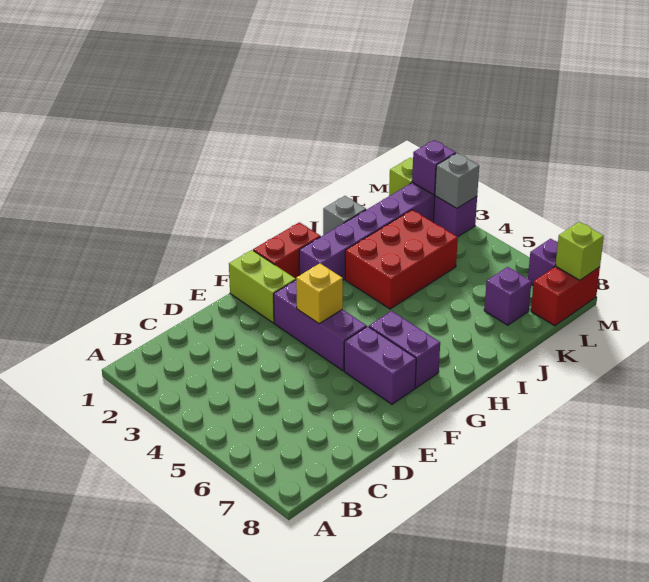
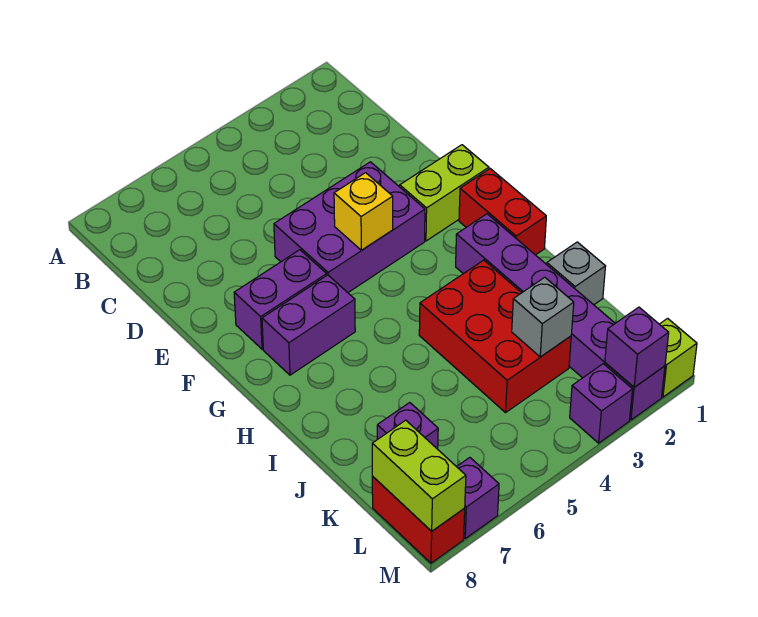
purple 1x3 brick [274,280,367,371] -> purple 2x3 brick [274,162,425,292]
grey 1x1 brick [435,153,479,208] -> grey 1x1 brick moved to [512,277,574,357]
lime 1x1 brick [556,222,604,280] -> lime 1x2 brick [372,420,466,531]

